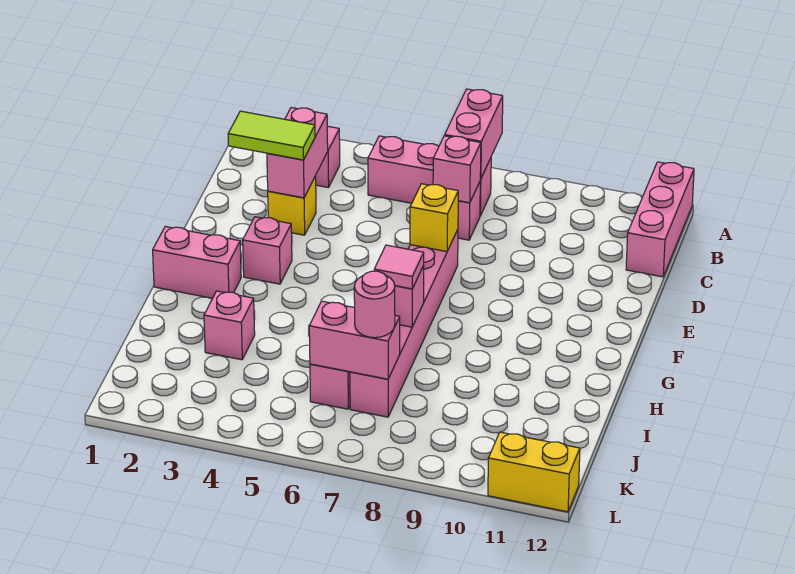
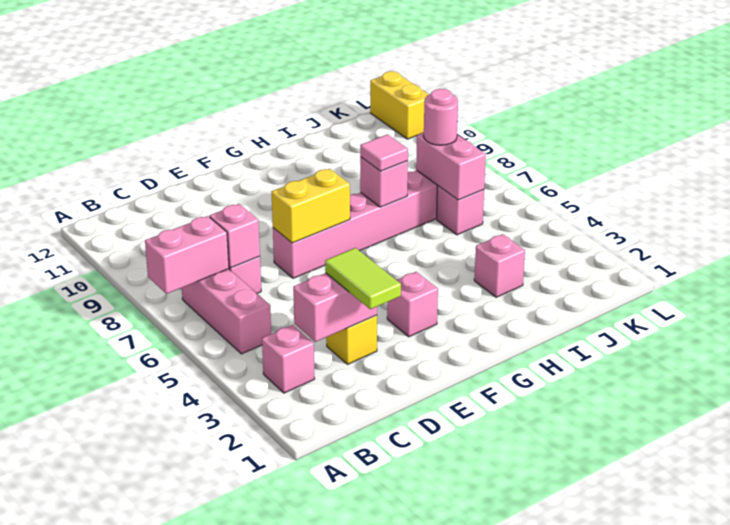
pink 1x3 brick [626,162,694,277] -> none
yellow 1x1 brick [410,184,458,252] -> yellow 1x2 brick [272,169,350,243]
pink 1x2 brick [153,226,241,298] -> none

